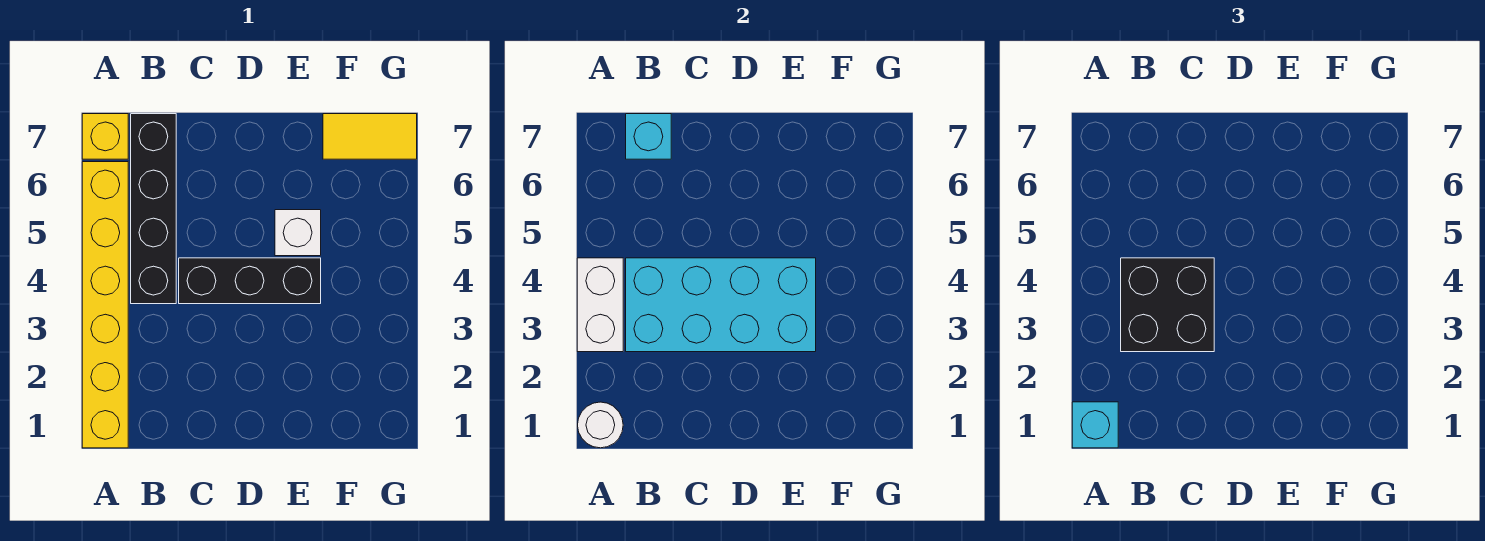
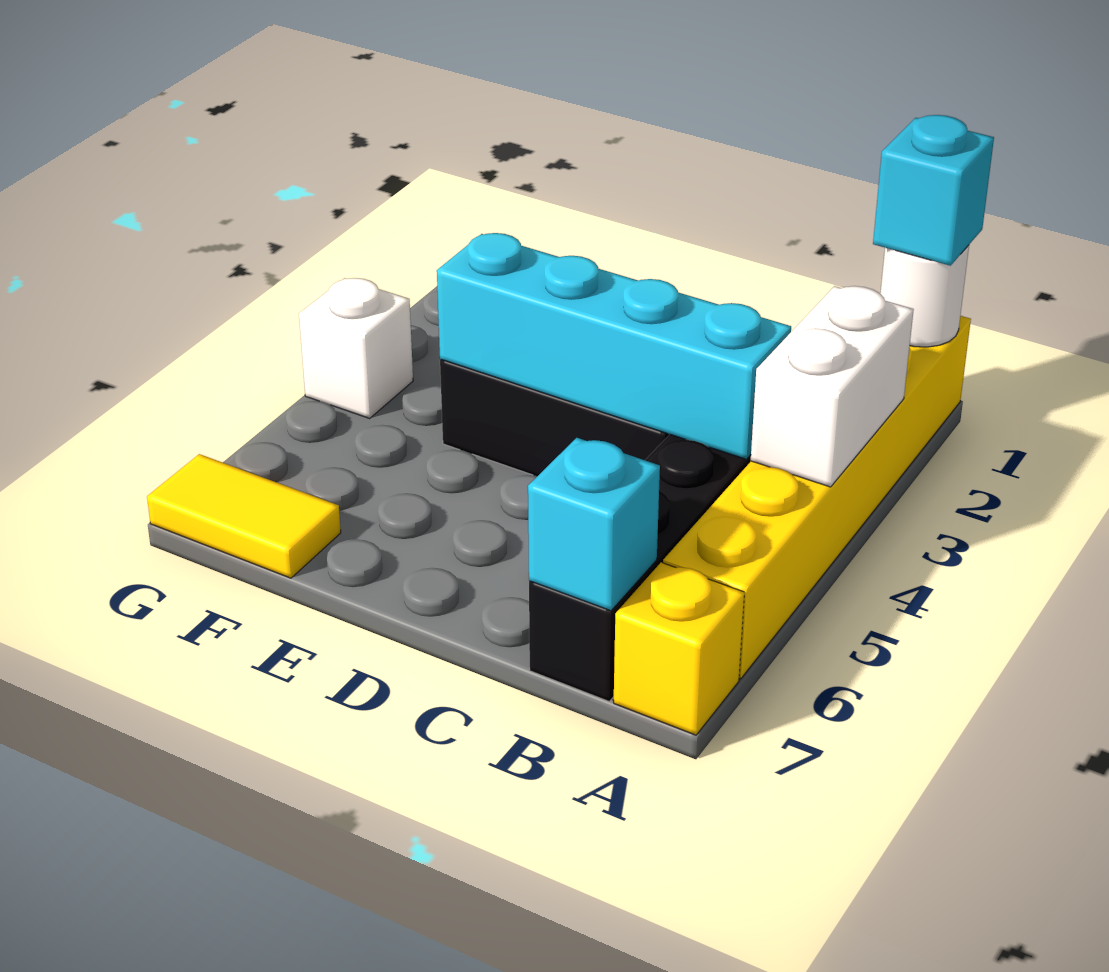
cyan 2x4 brick [626,258,816,352] -> cyan 1x4 brick [437,233,791,459]
black 2x2 brick [1121,258,1214,352] -> none
white 1x1 brick [275,210,321,256] -> white 1x1 brick moved to [299,278,413,418]

